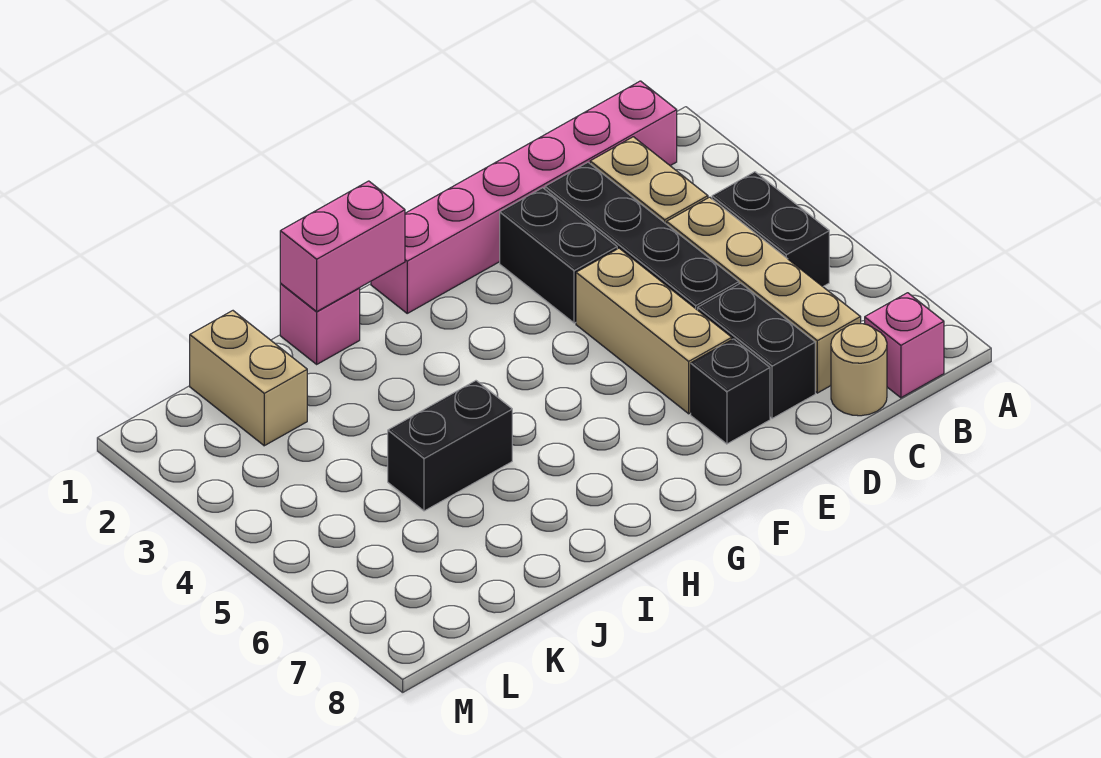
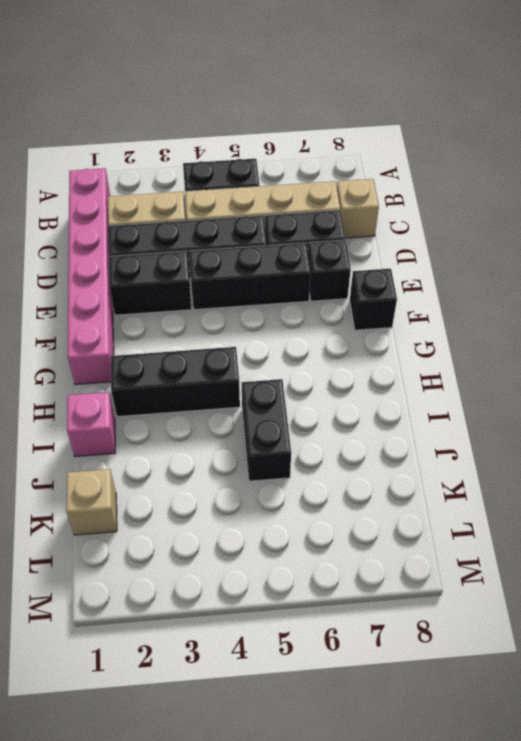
pink 1x1 brick [865,293,944,398] -> none
tan 1x1 round brick [831,324,887,416] -> tan 1x1 brick [337,179,379,238]
tan 1x3 brick [576,248,732,414] -> black 1x3 brick [189,243,310,310]
none -> black 1x1 brick [350,269,397,330]
pink 1x2 brick [280,181,405,311] -> none
none -> black 1x3 brick [111,347,240,417]
tan 1x2 brick [190,311,307,446] -> tan 1x1 brick [66,469,117,535]

